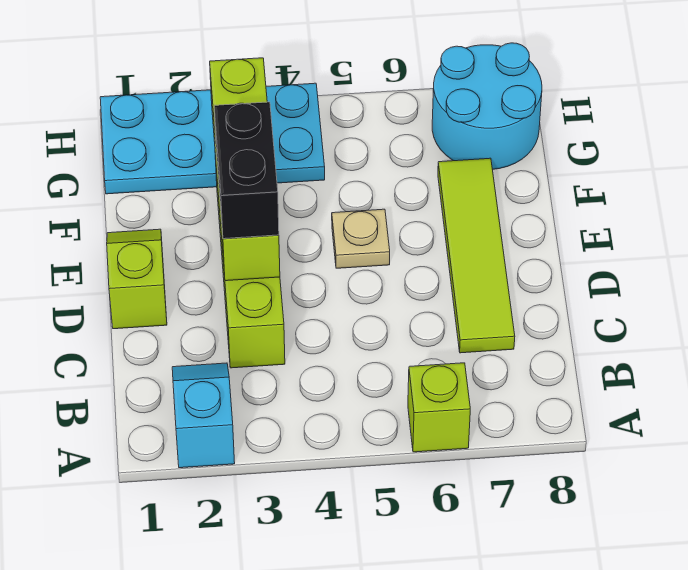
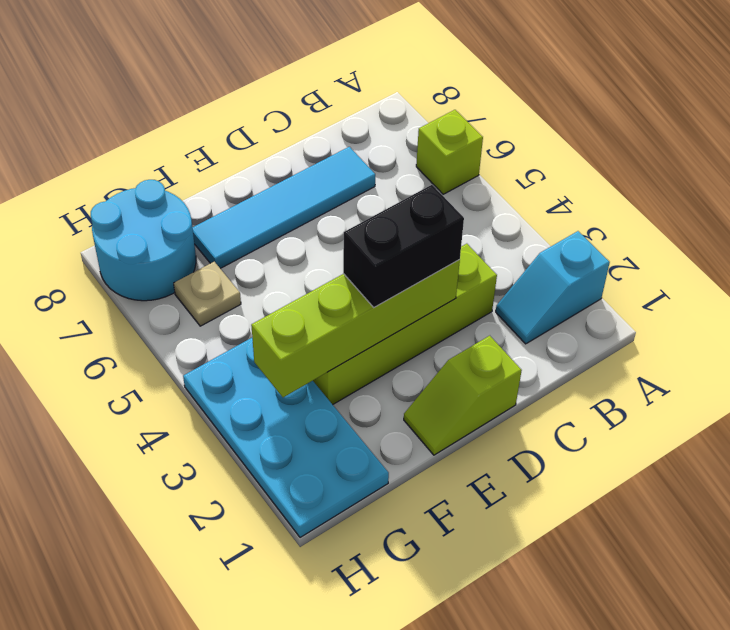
lime 1x4 tile [438,158,515,353] -> cyan 1x4 tile [192,147,375,268]
tan 1x1 plate [332,209,390,268] -> tan 1x1 plate moved to [174,262,241,326]

